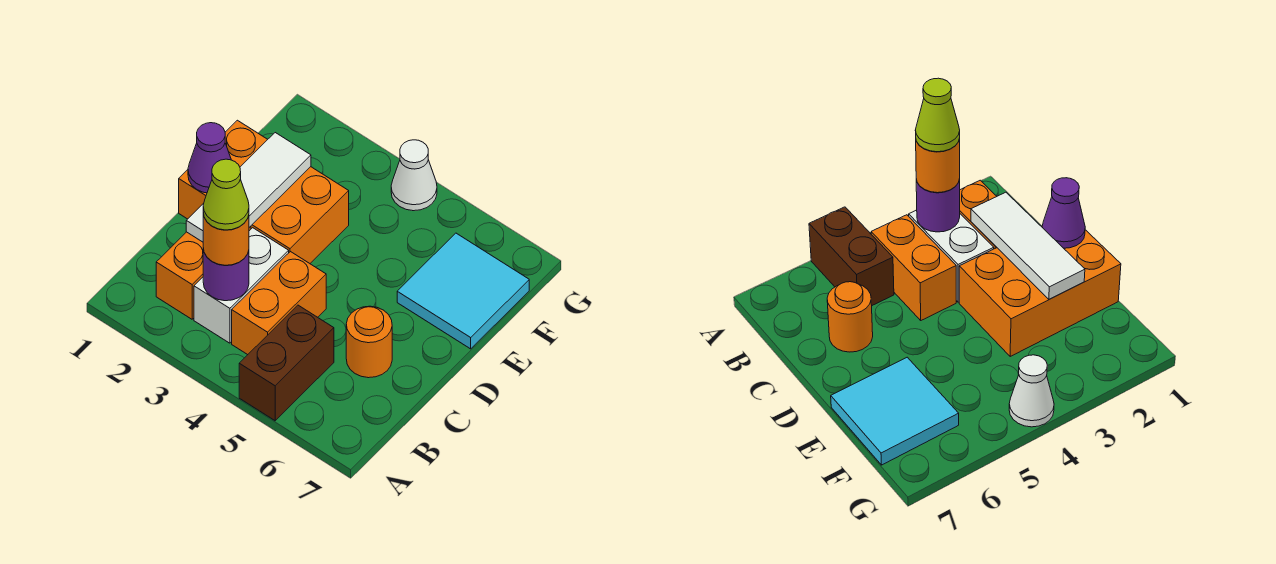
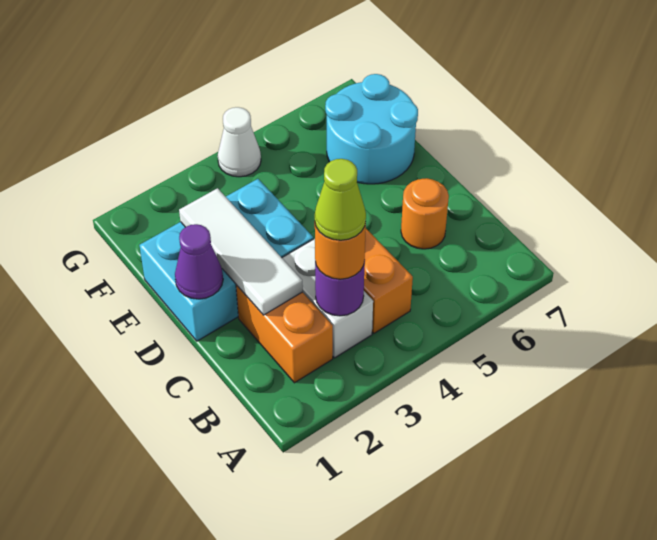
brown 1x2 brick [239,305,334,421] -> none
orange 2x3 brick [179,120,349,263] -> cyan 2x3 brick [139,179,313,341]
cyan 2x2 tile [397,233,529,349] -> cyan 2x2 round brick [325,74,418,184]

